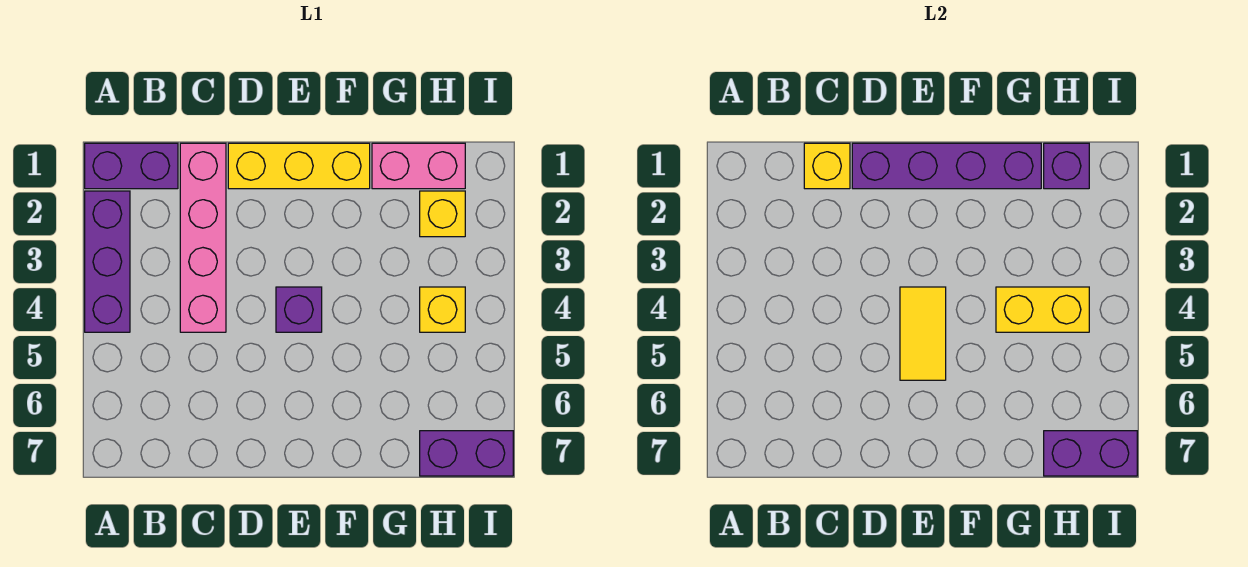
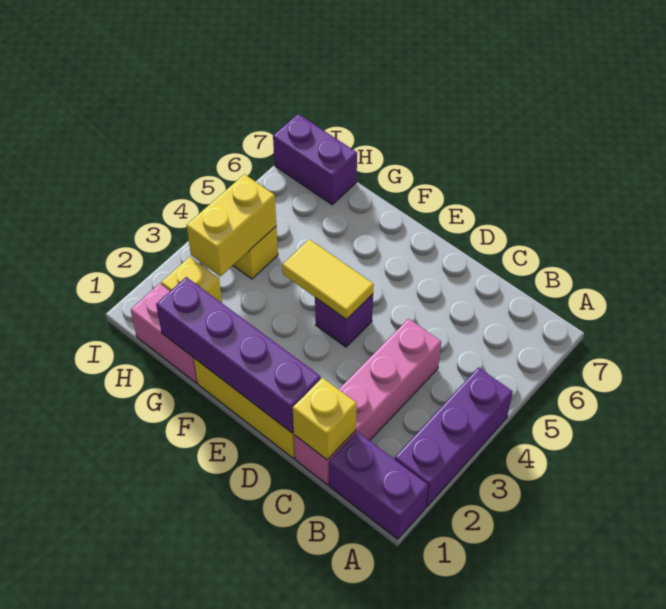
yellow 1x2 tile [900,287,946,380] -> yellow 1x2 tile turned to [282,239,374,320]
yellow 1x2 brick [996,287,1089,332] -> yellow 1x2 brick turned to [187,174,276,276]
purple 1x1 brick [1044,143,1089,189] -> none
purple 1x2 brick [1044,431,1137,476] -> none

